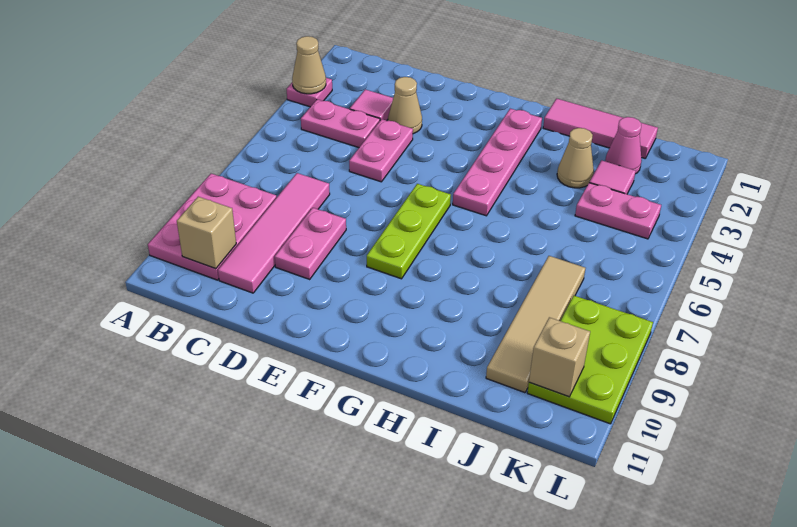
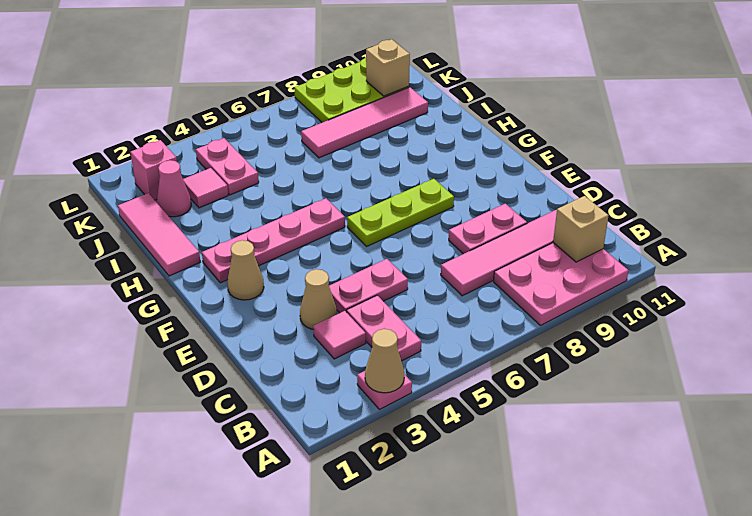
tan 1x1 cone [557,128,594,188] -> tan 1x1 cone moved to [227,240,264,300]
tan 1x4 tile [486,256,585,393] -> pink 1x4 tile [301,87,428,158]
none -> pink 1x1 brick [130,140,177,200]

